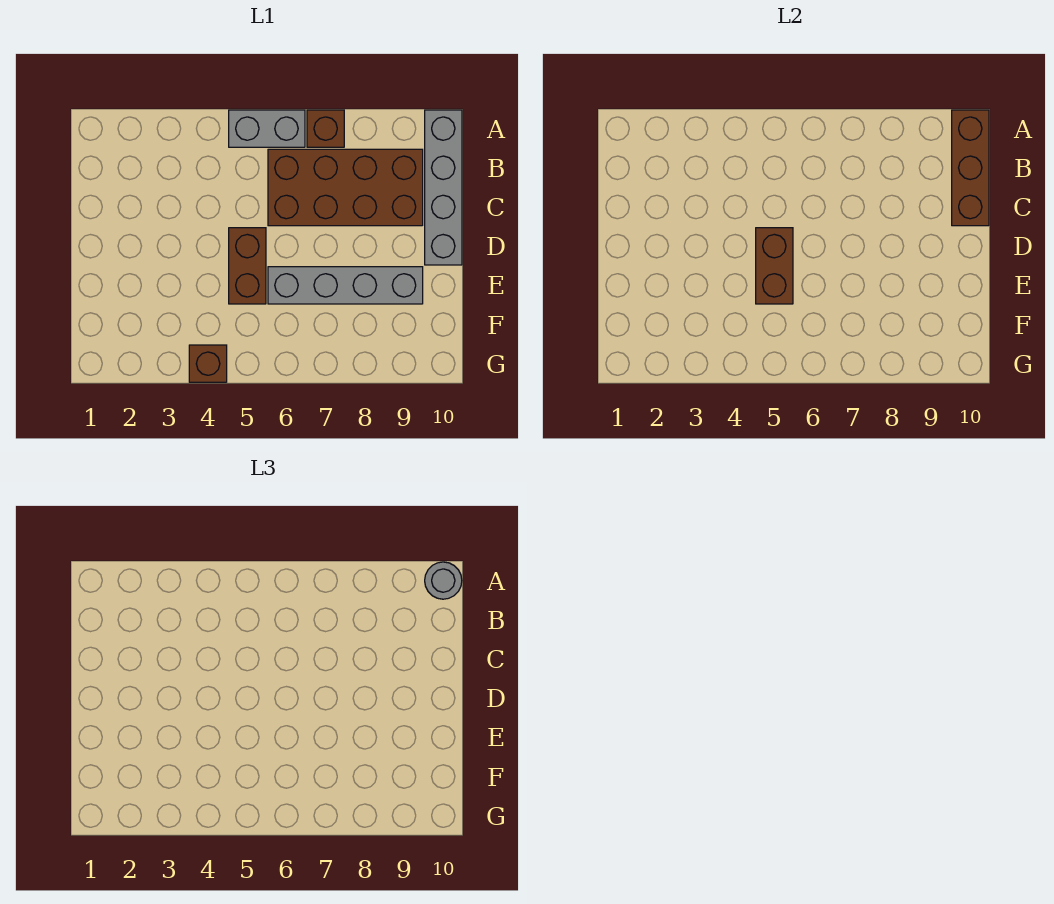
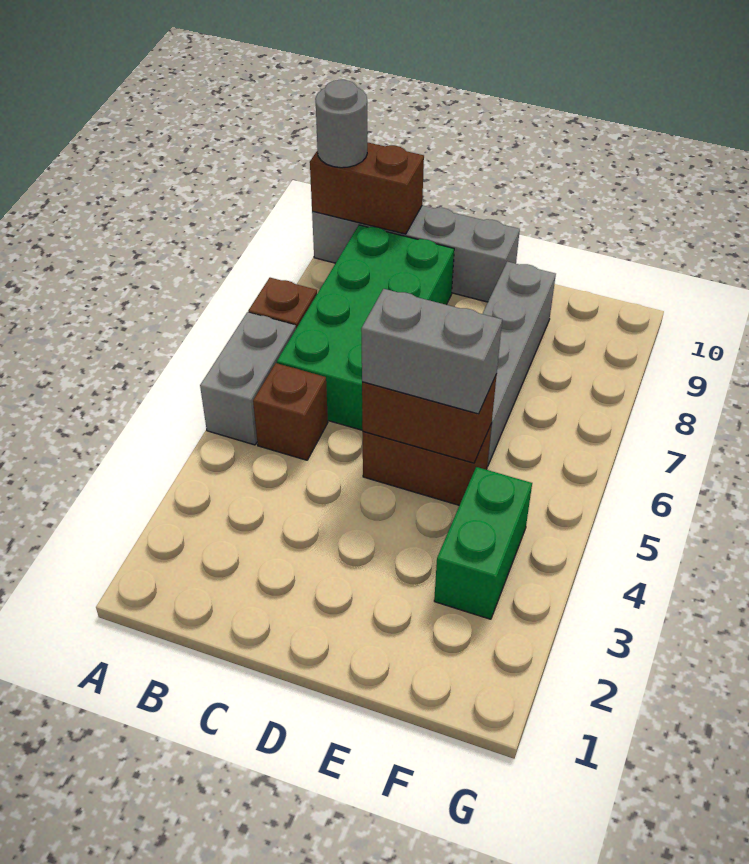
brown 1x3 brick [952,110,989,226] -> brown 1x2 brick [310,142,424,234]
brown 2x4 brick [268,149,423,226] -> green 2x4 brick [277,225,454,430]
none -> grey 1x2 brick [361,289,502,414]
none -> green 1x2 brick [434,467,532,619]
brown 1x1 brick [189,345,227,382] -> brown 1x1 brick moved to [253,363,328,460]

